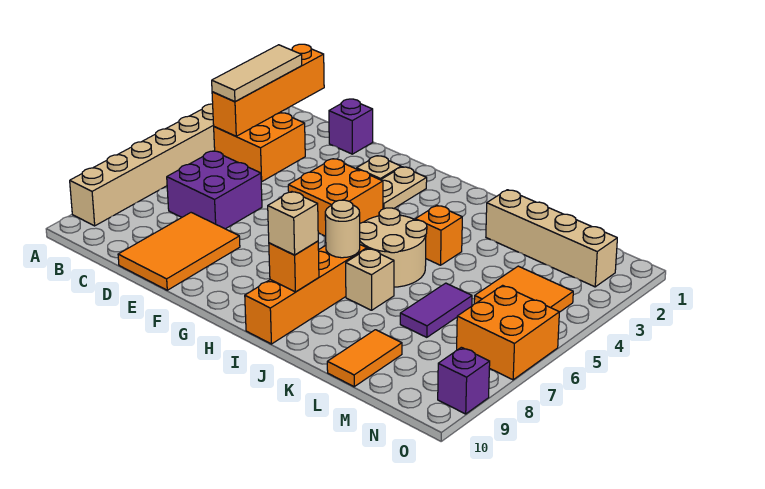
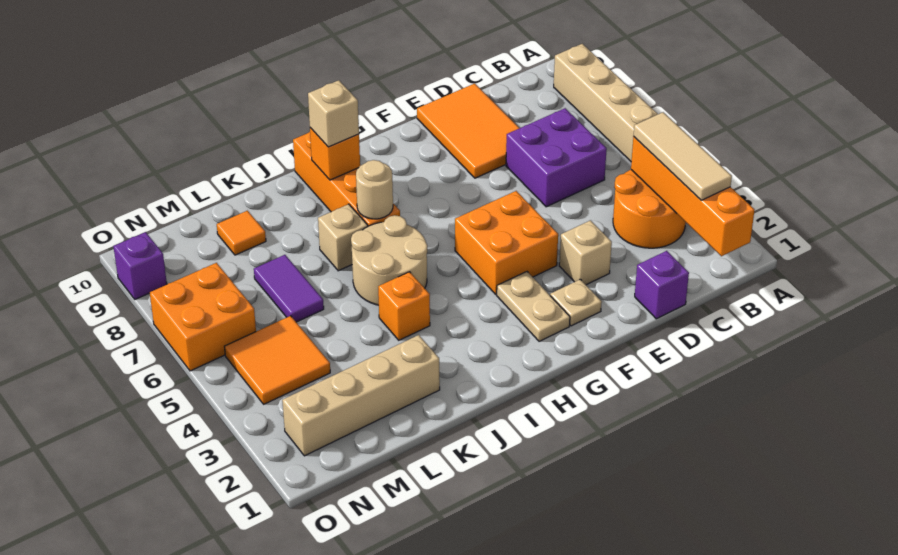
orange 2x2 brick [214,112,305,181] -> orange 2x2 round brick [613,170,686,248]
none -> tan 1x1 brick [559,220,612,285]
orange 1x2 tile [327,330,402,387] -> orange 1x1 tile [217,211,266,255]

